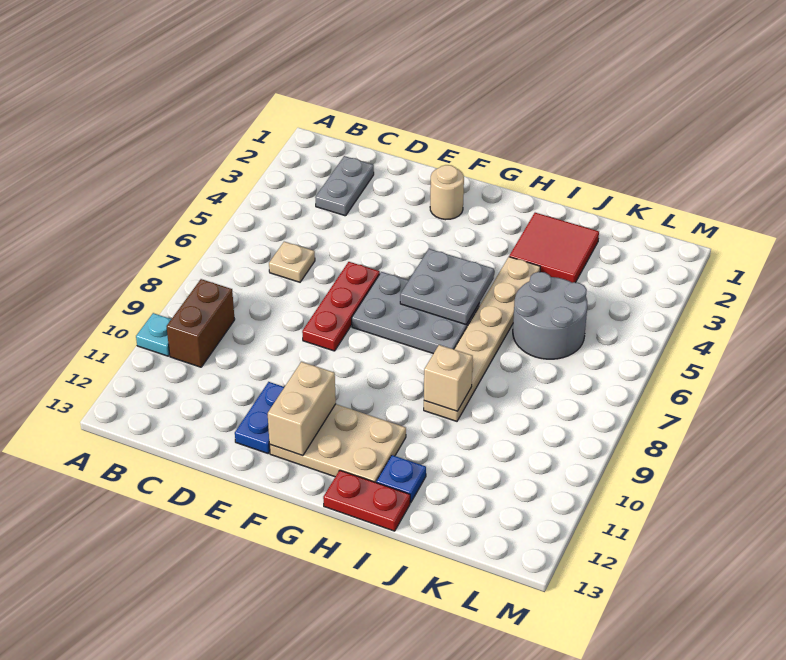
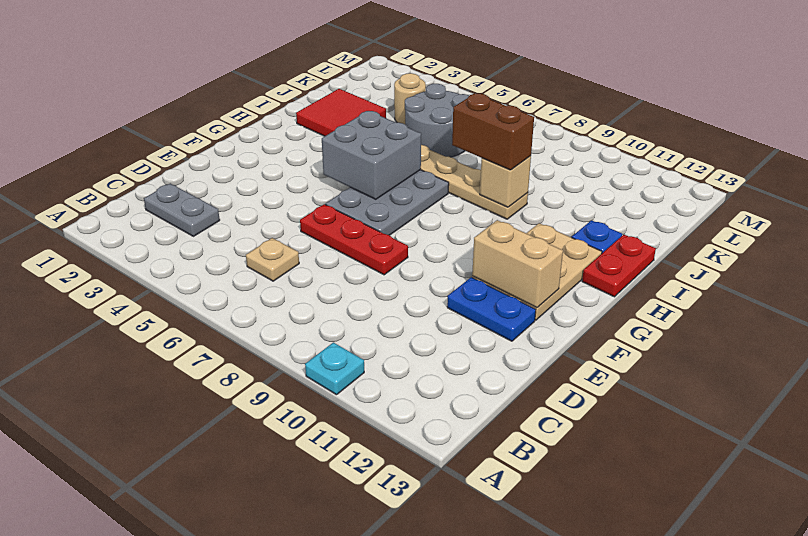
brown 1x2 brick [167,279,235,367] -> brown 1x2 brick moved to [452,93,534,170]
tan 1x1 round brick [430,165,464,220] -> tan 1x1 round brick moved to [394,73,426,124]
grey 2x2 plate [400,249,494,324] -> grey 2x2 brick [322,111,421,199]

